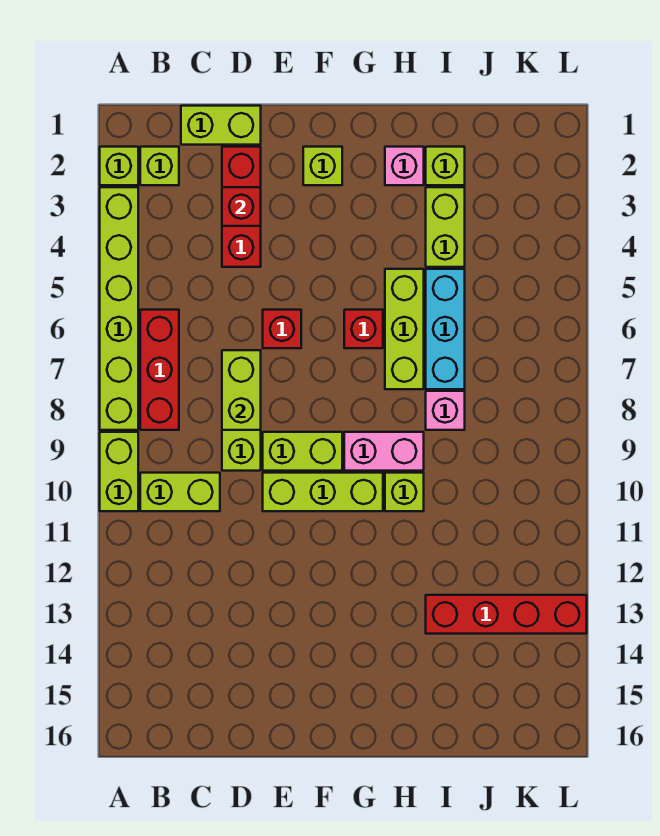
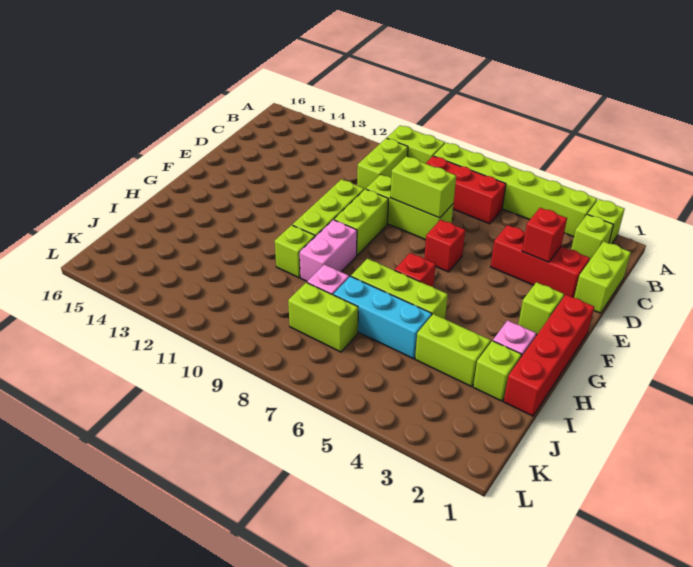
red 1x4 brick [426,595,587,634] -> red 1x4 brick moved to [504,295,594,416]
none -> lime 1x2 brick [288,282,358,352]

